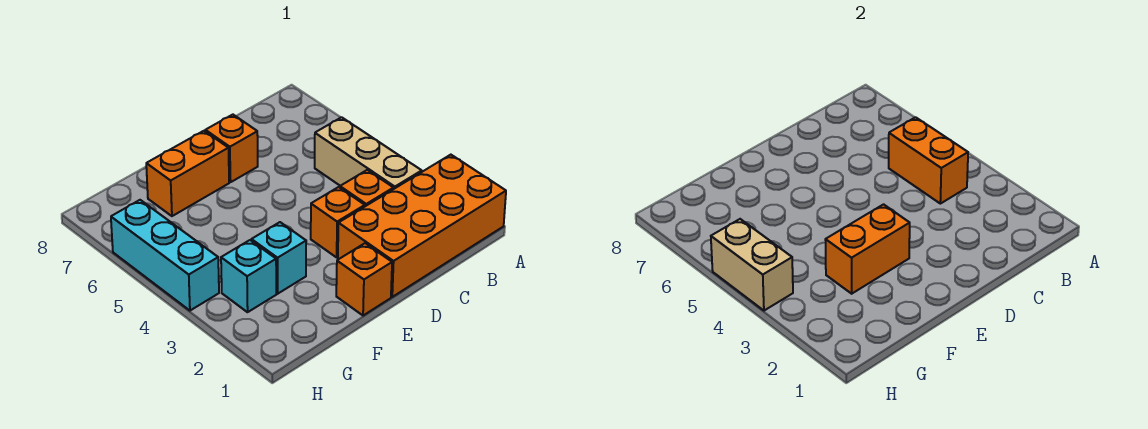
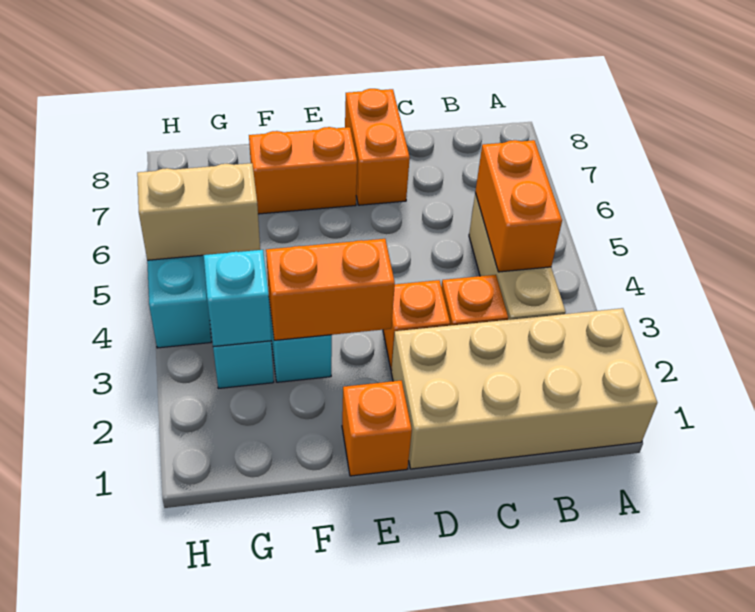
orange 2x4 brick [338,155,506,297] -> tan 2x4 brick [391,308,657,469]
orange 1x1 brick [205,115,258,182] -> orange 1x2 brick [345,89,410,205]
none -> cyan 1x1 brick [204,250,271,347]
tan 1x2 brick [711,219,793,311] -> tan 1x2 brick turned to [137,163,260,260]

